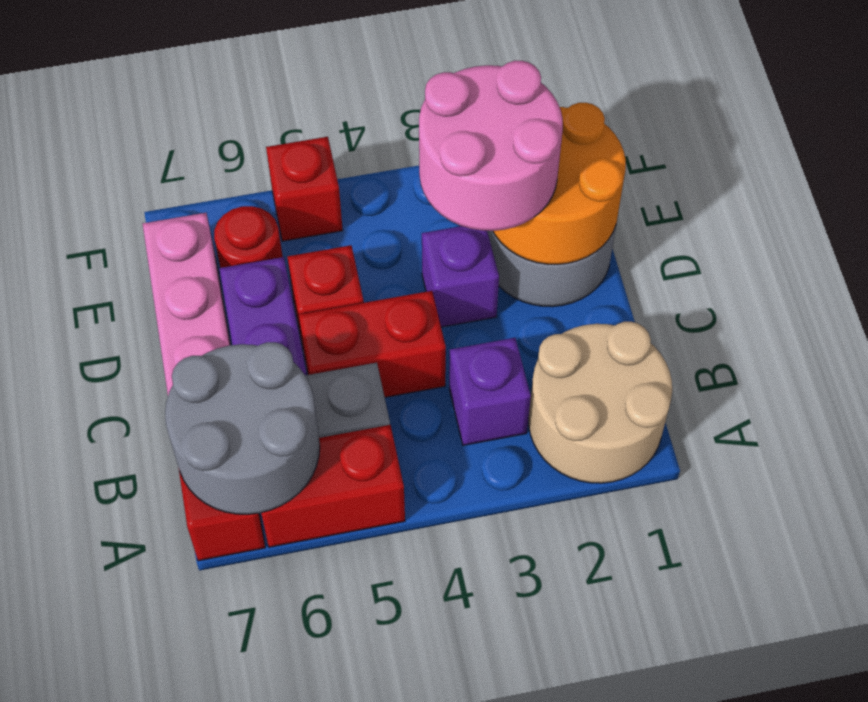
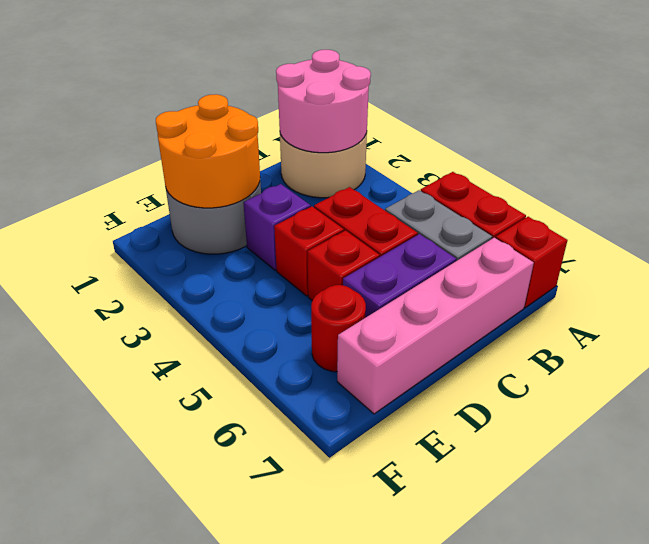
grey 2x2 round brick [165,342,320,514] -> none
purple 1x1 brick [449,338,531,445] -> none
pink 2x2 round brick [419,61,563,231] -> pink 2x2 round brick moved to [276,50,371,153]
red 1x1 brick [266,137,343,241] -> red 1x1 brick moved to [274,207,344,296]

